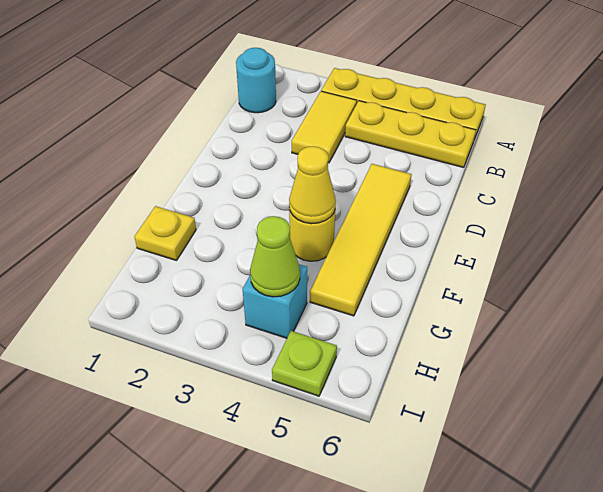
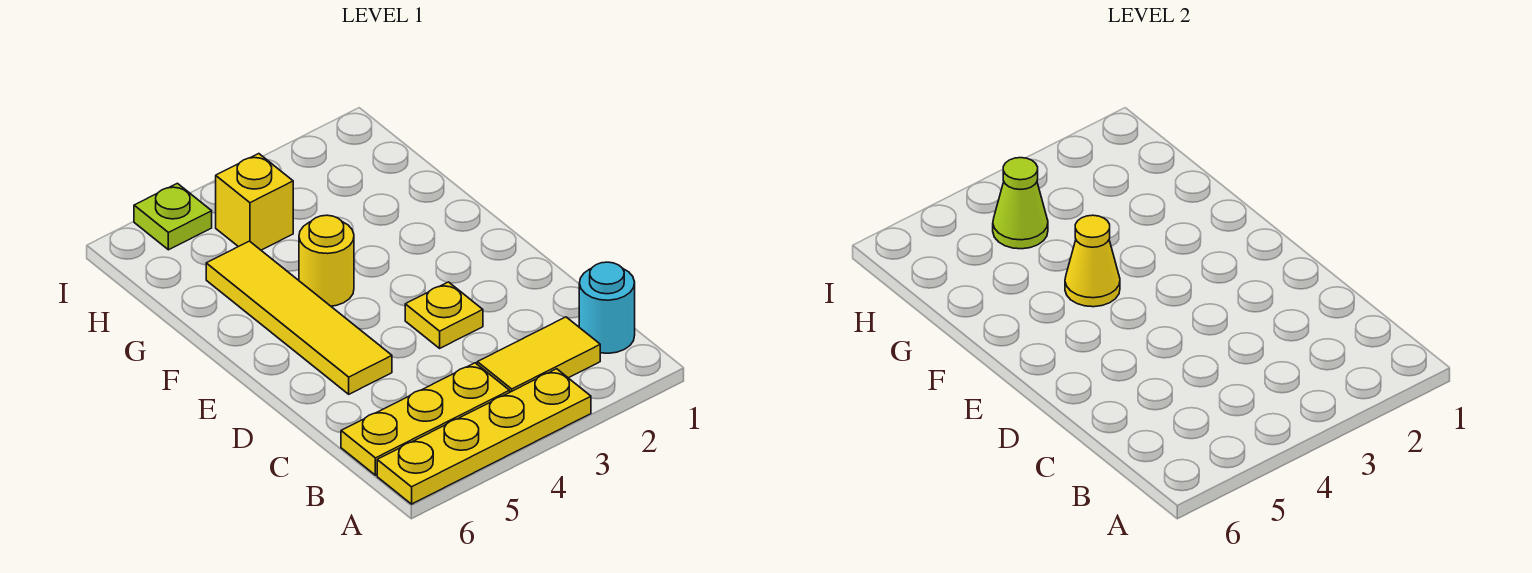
yellow 1x2 tile [292,91,357,163] -> yellow 1x2 tile turned to [477,317,600,392]
yellow 1x1 plate [135,206,196,260] -> yellow 1x1 plate moved to [405,282,483,348]
cyan 1x1 brick [243,264,307,338] -> yellow 1x1 brick [216,154,293,250]

